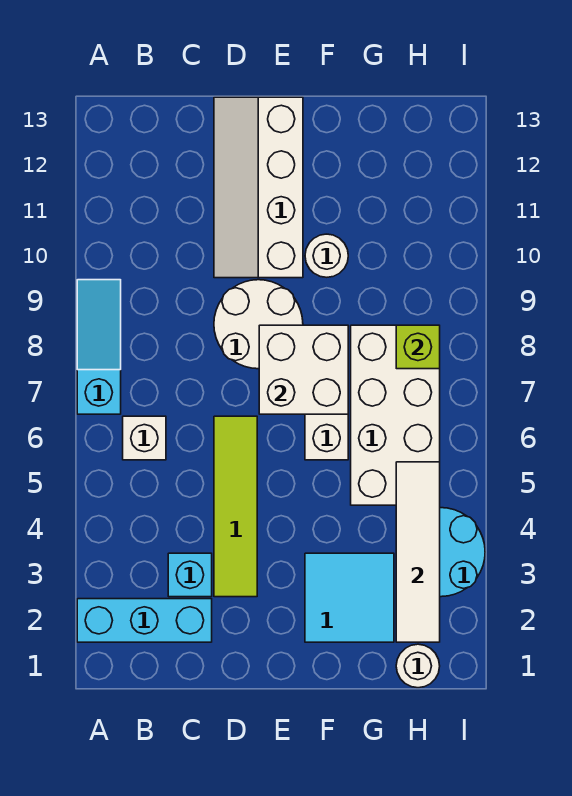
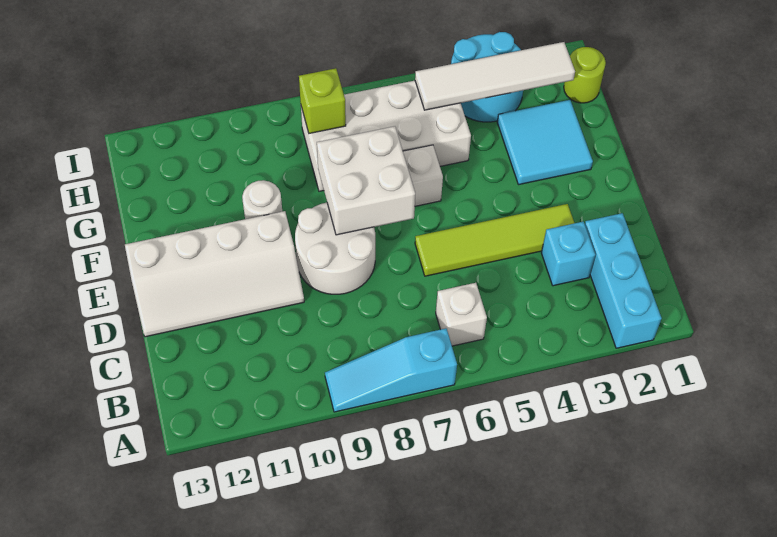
white 1x1 round brick [396,644,440,688] -> lime 1x1 round brick [564,47,606,103]

